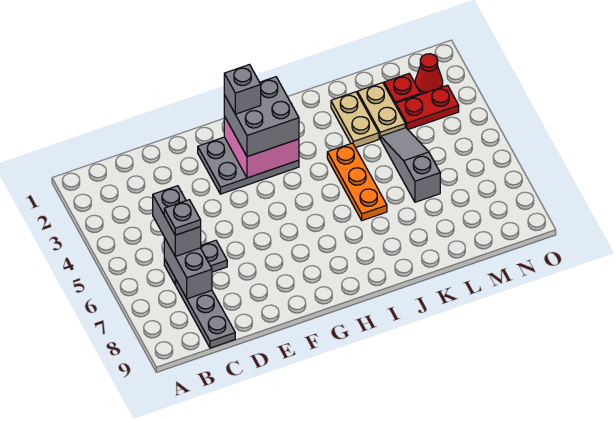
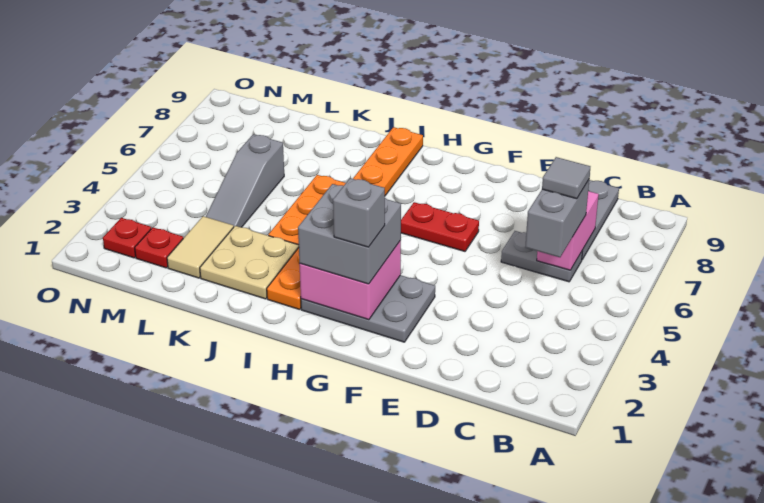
grey 1x2 brick [164,238,212,299] -> pink 1x2 brick [537,191,599,270]
grey 1x1 plate [164,200,201,235] -> grey 1x1 tile [542,157,590,199]
none -> orange 1x8 plate [267,127,423,310]
tan 1x2 plate [331,92,379,148] -> tan 2x2 plate [200,226,299,299]
tan 1x2 plate [357,83,405,139] -> tan 1x2 tile [167,216,234,278]
red 1x2 plate [396,85,459,129] -> red 1x2 plate moved to [401,202,479,251]
red 1x1 cone [415,54,443,94] -> red 1x1 plate [103,218,151,258]

